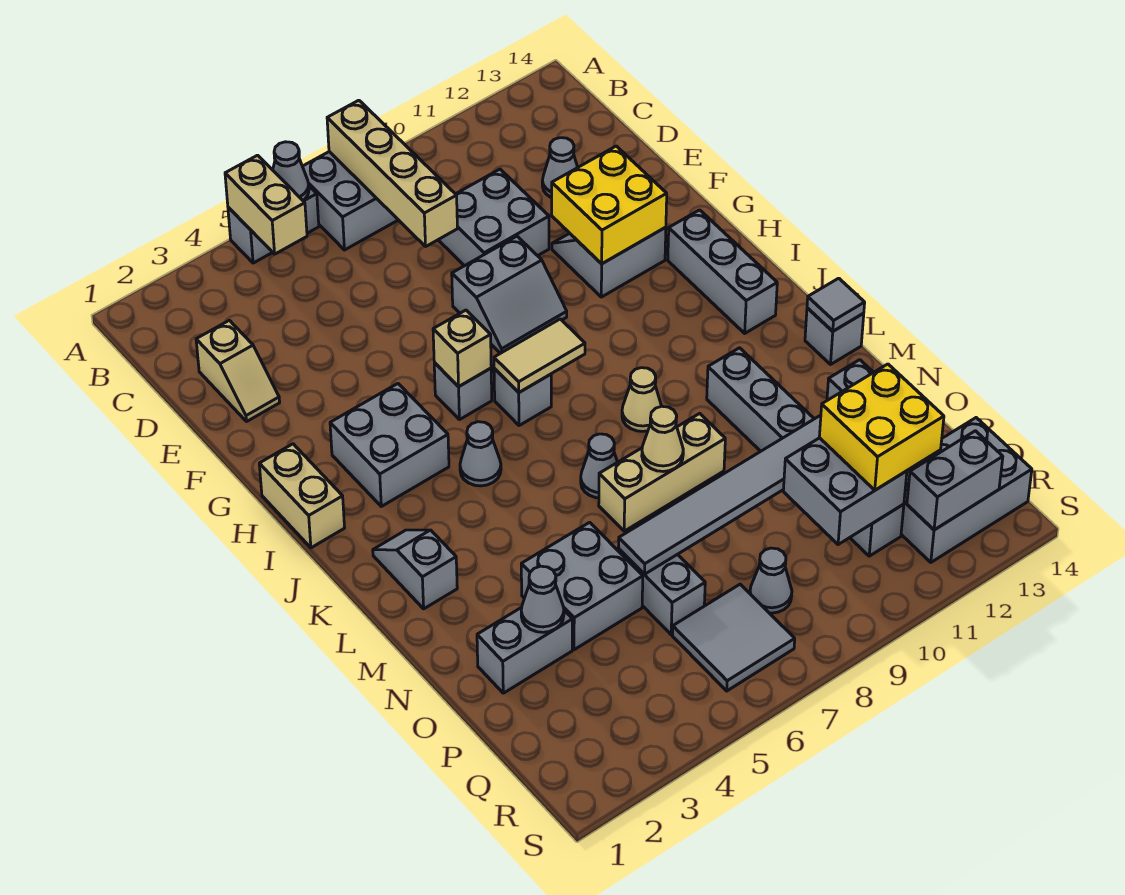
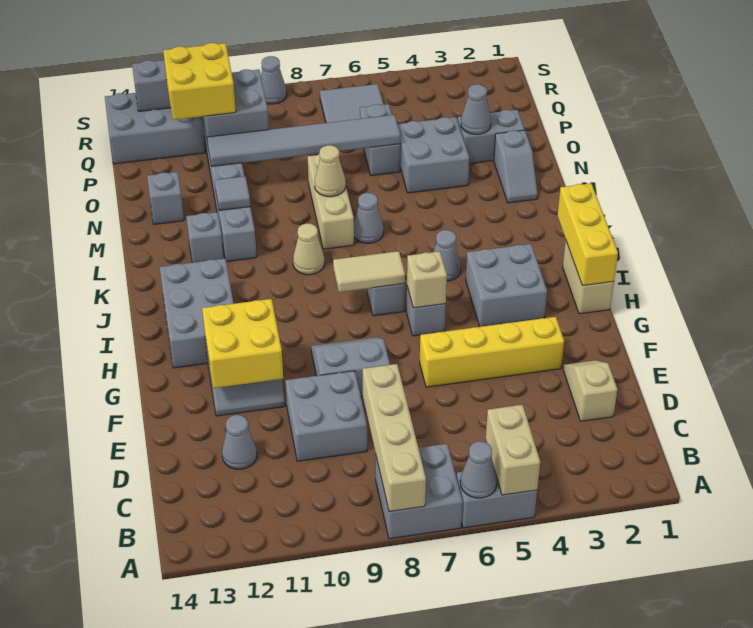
none -> yellow 1x4 brick [420,317,564,387]
none -> yellow 1x3 brick [558,183,618,286]
grey 1x3 brick [668,210,777,333] -> grey 2x3 brick [160,258,234,368]
grey 1x2 slope [373,530,457,609] -> grey 1x2 slope moved to [494,130,538,203]
grey 1x1 brick [805,308,864,364] -> grey 1x1 brick moved to [186,212,224,263]
grey 1x1 tile [807,278,865,331] -> grey 1x1 tile moved to [215,176,250,210]
tan 1x3 brick [599,413,725,531] -> tan 1x3 brick turned to [308,154,354,249]
grey 1x1 cone [750,548,792,613] -> grey 1x1 cone moved to [261,56,287,104]

